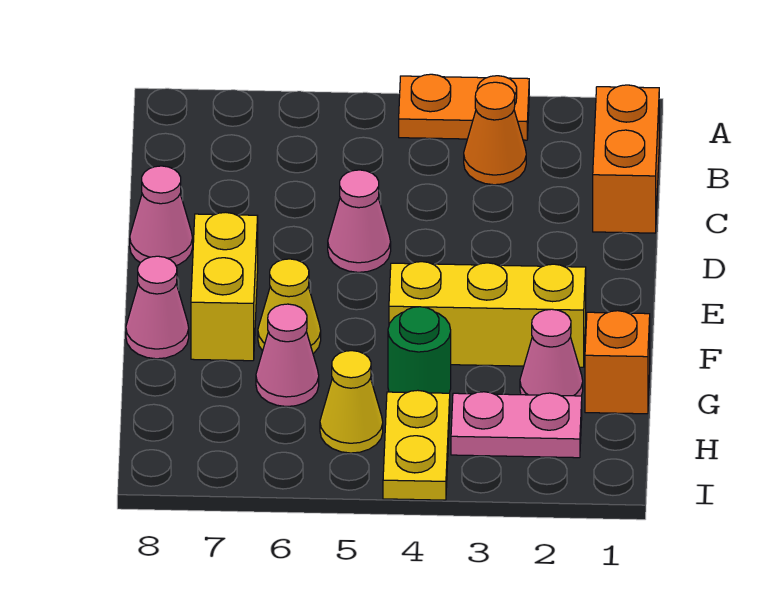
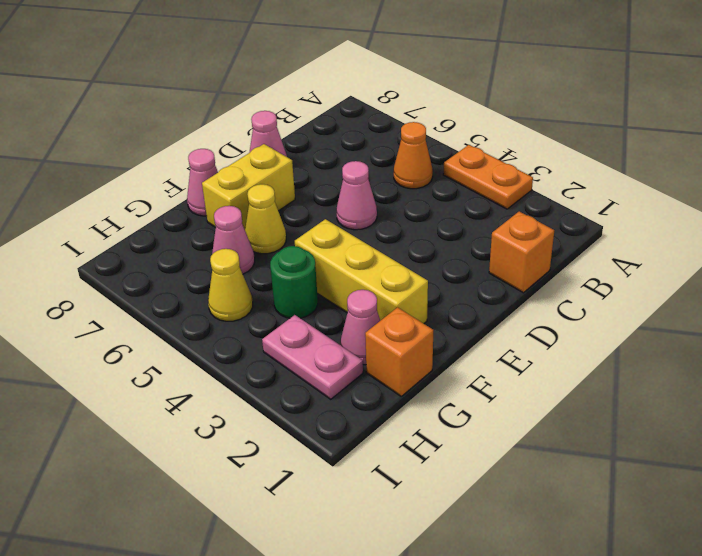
orange 1x2 brick [593,85,659,233] -> orange 1x1 brick [489,211,554,293]
orange 1x1 cone [464,82,526,185] -> orange 1x1 cone moved to [394,122,433,189]
yellow 1x2 plate [383,390,450,500] -> none

